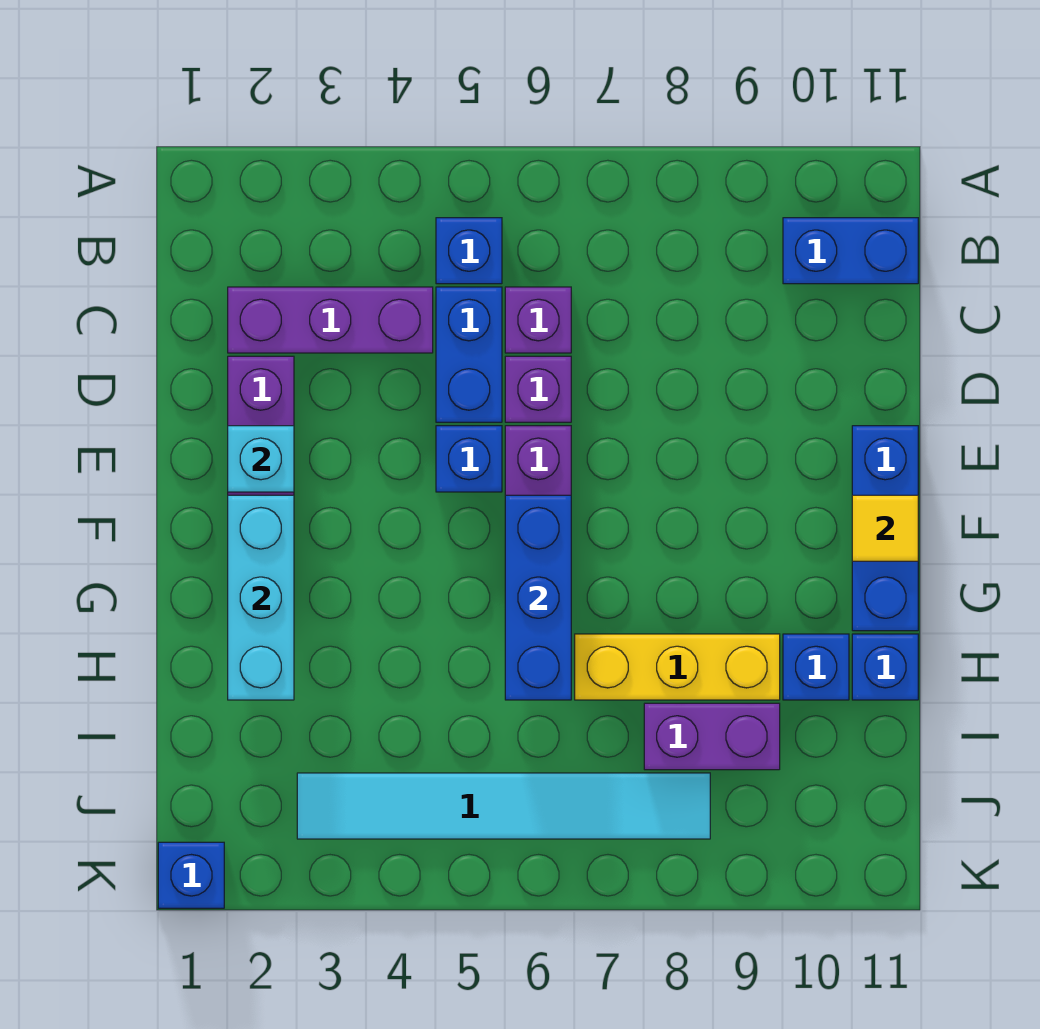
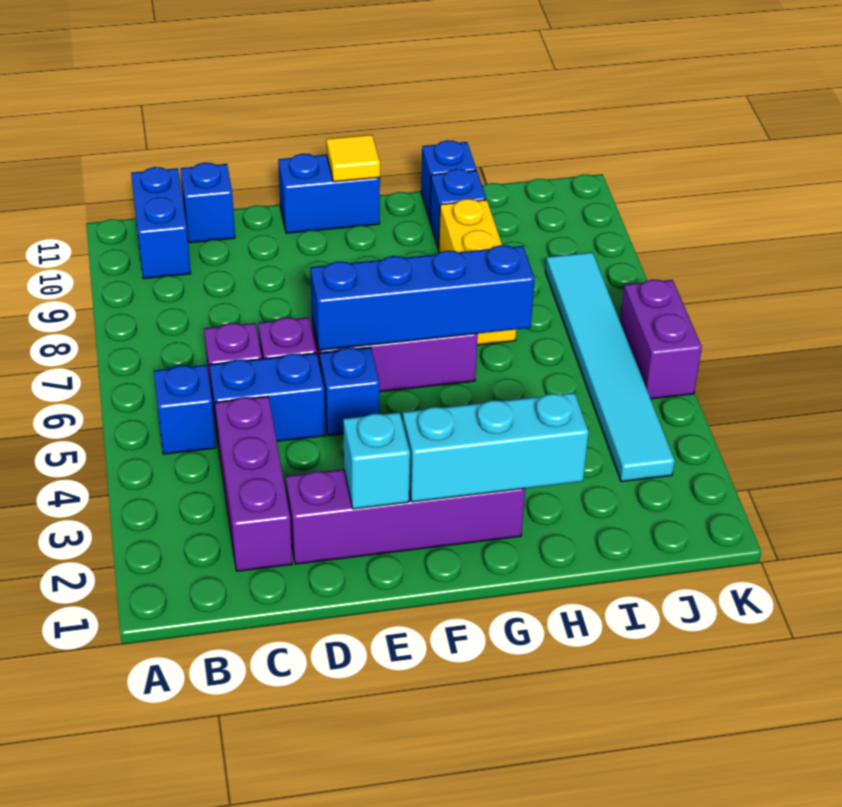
blue 1x3 brick [852,426,918,631] -> blue 1x2 brick [278,154,380,233]
blue 1x3 brick [505,495,571,700] -> blue 1x4 brick [310,245,535,350]
purple 1x2 brick [644,703,780,770] -> purple 1x2 brick moved to [620,279,702,399]
blue 1x1 brick [158,842,224,908] -> blue 1x1 brick moved to [181,163,235,243]

